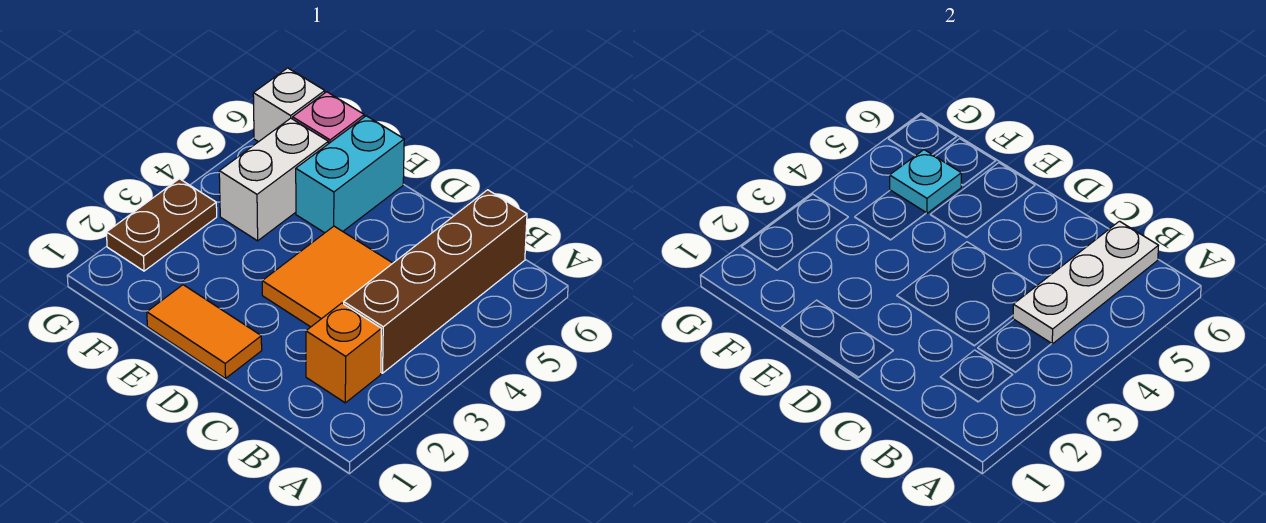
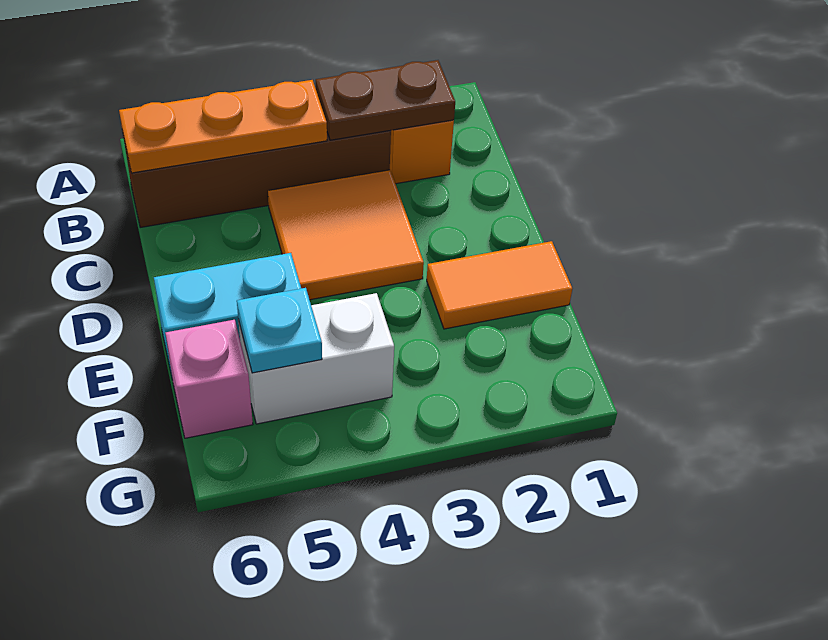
white 1x3 plate [1013,221,1158,344] -> orange 1x3 plate [119,80,327,173]
orange 1x2 tile [147,285,262,378] -> orange 1x2 tile turned to [427,241,572,329]
brown 1x2 plate [106,179,217,271] -> brown 1x2 plate moved to [316,60,455,140]
white 1x1 brick [253,68,325,142] -> none

